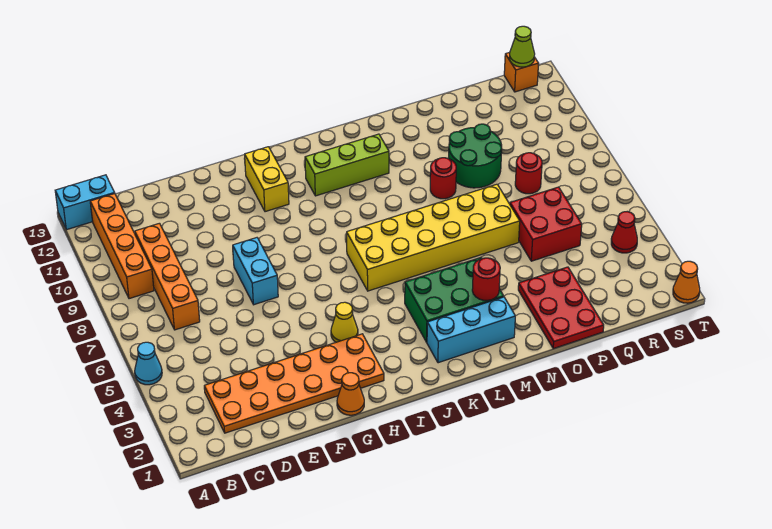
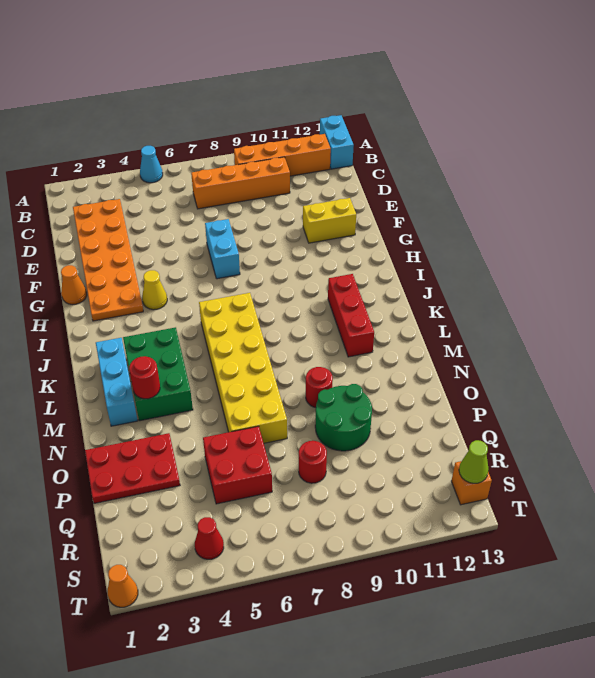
cyan 1x2 brick [233,238,278,305] -> cyan 1x2 brick turned to [205,219,240,279]
yellow 1x2 brick [244,147,289,212] -> yellow 1x2 brick moved to [303,198,356,243]
lime 1x3 brick [305,134,389,196] -> red 1x3 brick [328,274,374,357]

